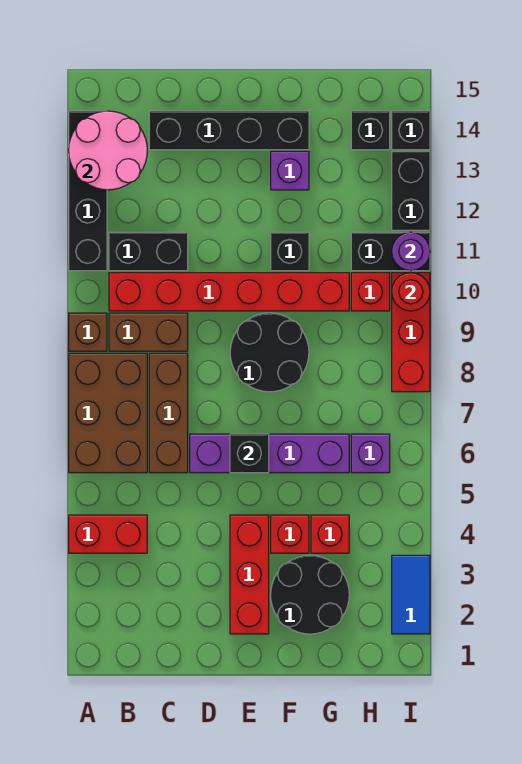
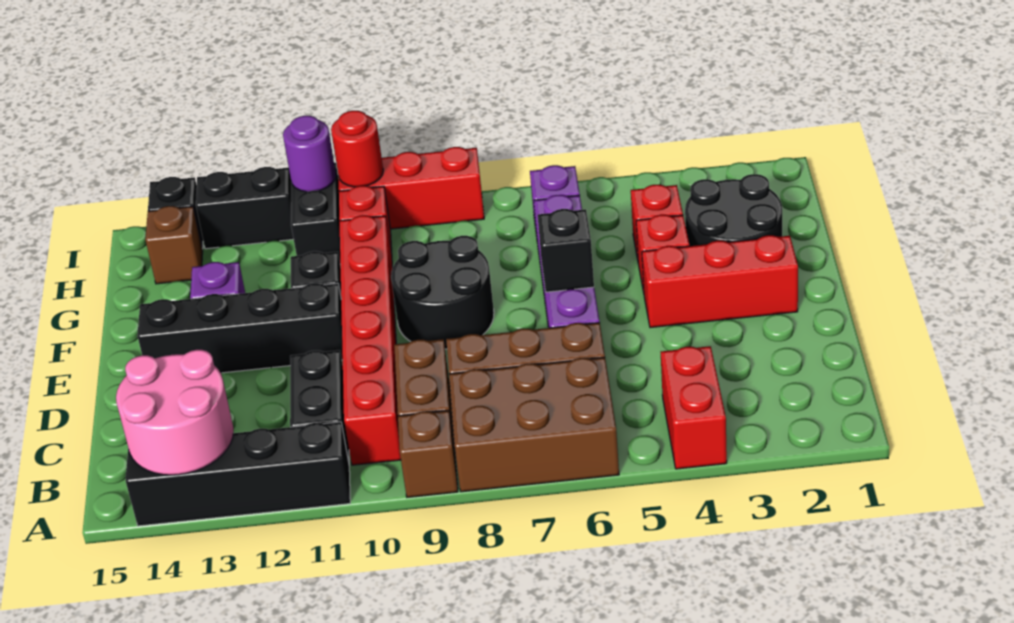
black 1x4 brick [149,111,309,150] -> black 1x4 brick turned to [137,283,343,373]
black 1x1 brick [351,111,390,150] -> brown 1x1 brick [145,206,203,284]
blue 1x2 tile [392,555,430,634] -> none

